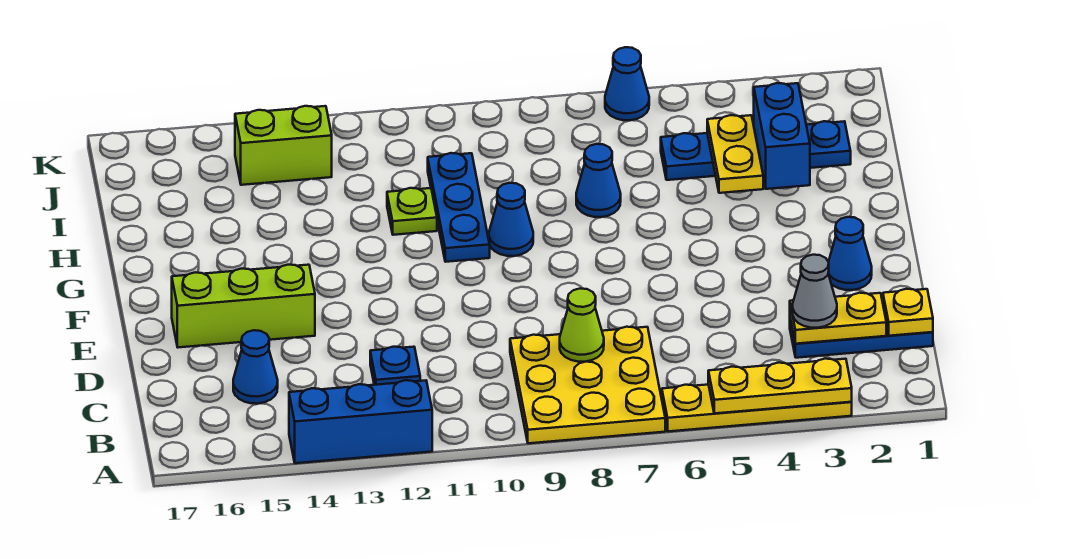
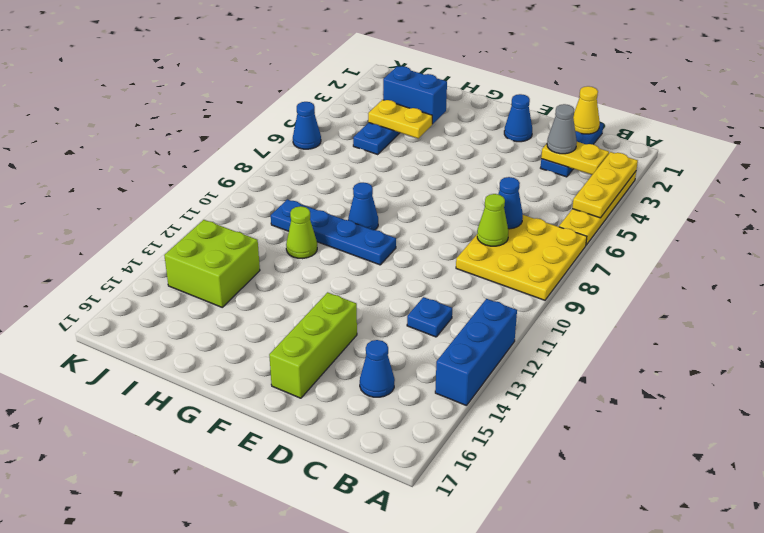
yellow 1x1 plate [883,289,933,336] -> yellow 1x1 cone [573,86,600,134]
yellow 1x2 plate [790,293,886,344] -> yellow 1x2 plate turned to [541,142,609,175]
blue 1x3 plate [428,153,490,262] -> blue 1x4 plate [271,200,396,265]
blue 1x1 cone [576,144,621,217] -> blue 1x1 cone moved to [498,177,523,229]
lime 1x1 plate [387,188,437,235] -> lime 1x1 cone [286,206,317,259]
lime 1x2 brick [235,106,332,185] -> lime 2x2 brick [164,220,260,307]

